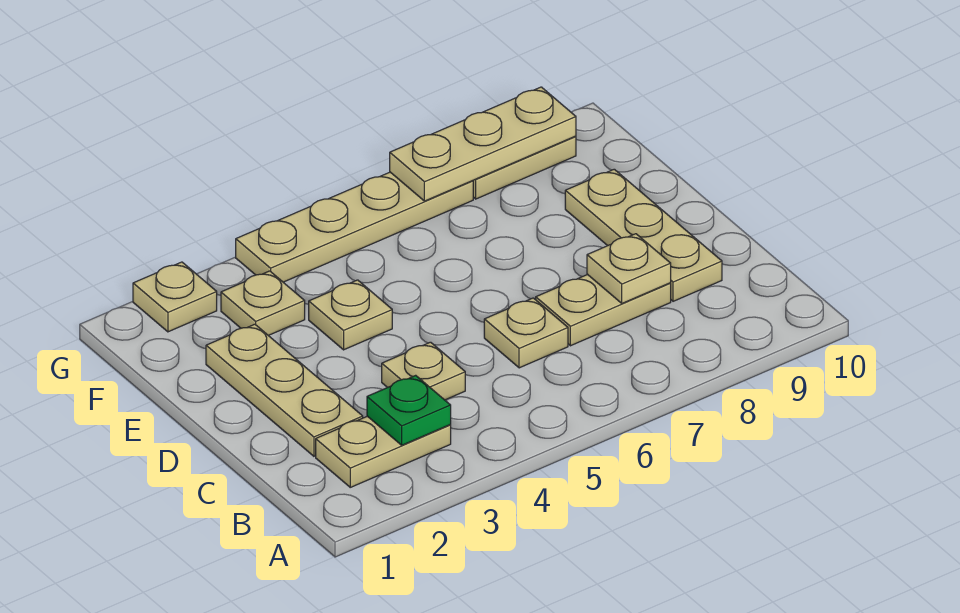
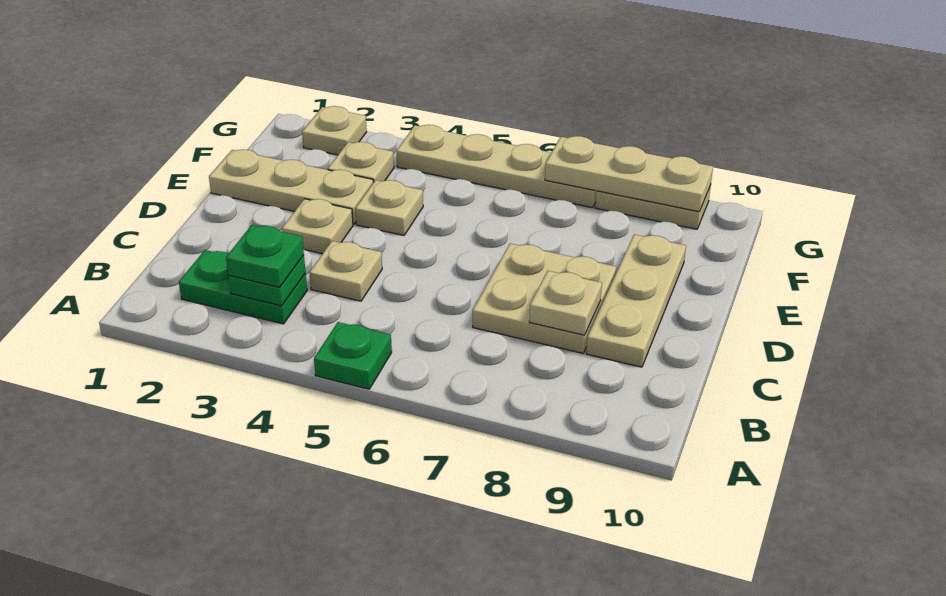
none -> green 1x1 plate [314,322,392,389]
tan 1x2 plate [316,416,451,487] -> green 1x2 plate [179,250,307,324]
none -> green 1x1 plate [226,225,304,287]
tan 1x3 plate [206,324,363,456] -> tan 1x3 plate turned to [209,150,373,224]
tan 1x1 plate [484,298,568,368] -> tan 1x1 plate moved to [282,199,353,254]
tan 1x2 plate [536,274,671,346] -> tan 2x2 plate [473,243,616,353]

